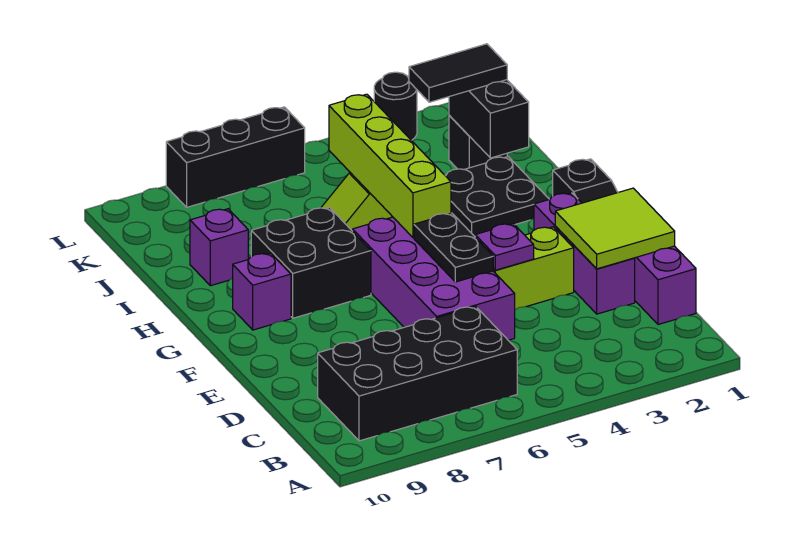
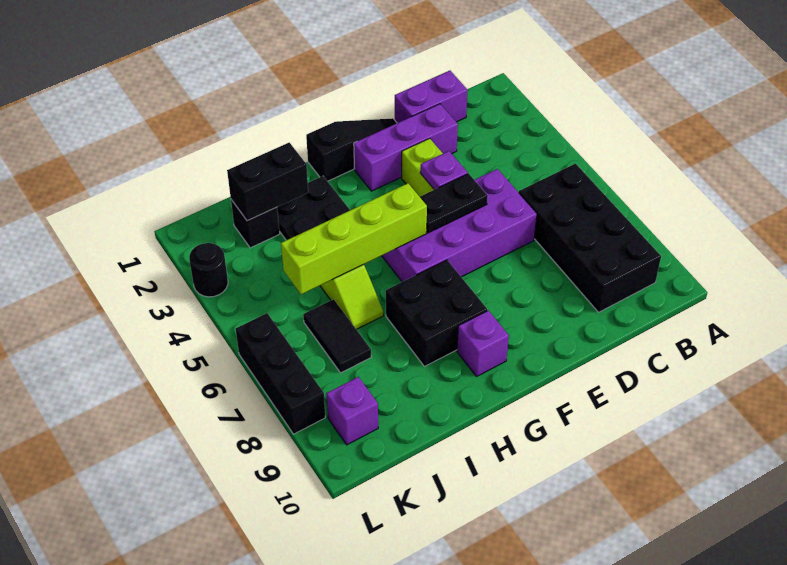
lime 2x2 tile [555,188,675,269] -> none
purple 1x1 brick [190,209,248,286] -> purple 1x1 brick moved to [326,377,378,445]
black 1x2 tile [409,44,507,102] -> black 1x2 tile moved to [303,299,371,373]

